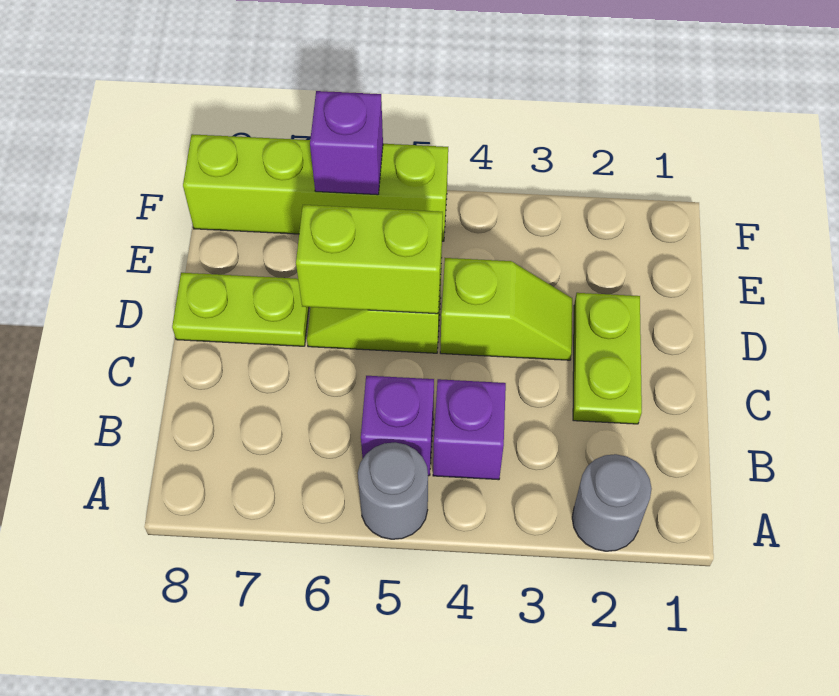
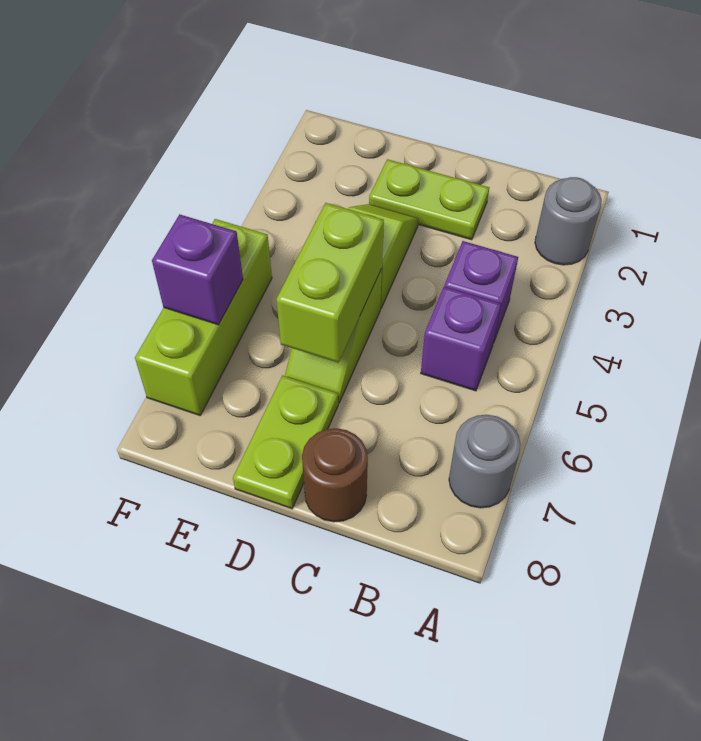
grey 1x1 round brick [358,442,428,539] -> grey 1x1 round brick moved to [449,415,521,508]
none -> brown 1x1 round brick [302,428,368,522]
lime 1x4 brick [183,134,448,241] -> lime 1x3 brick [135,219,272,415]

